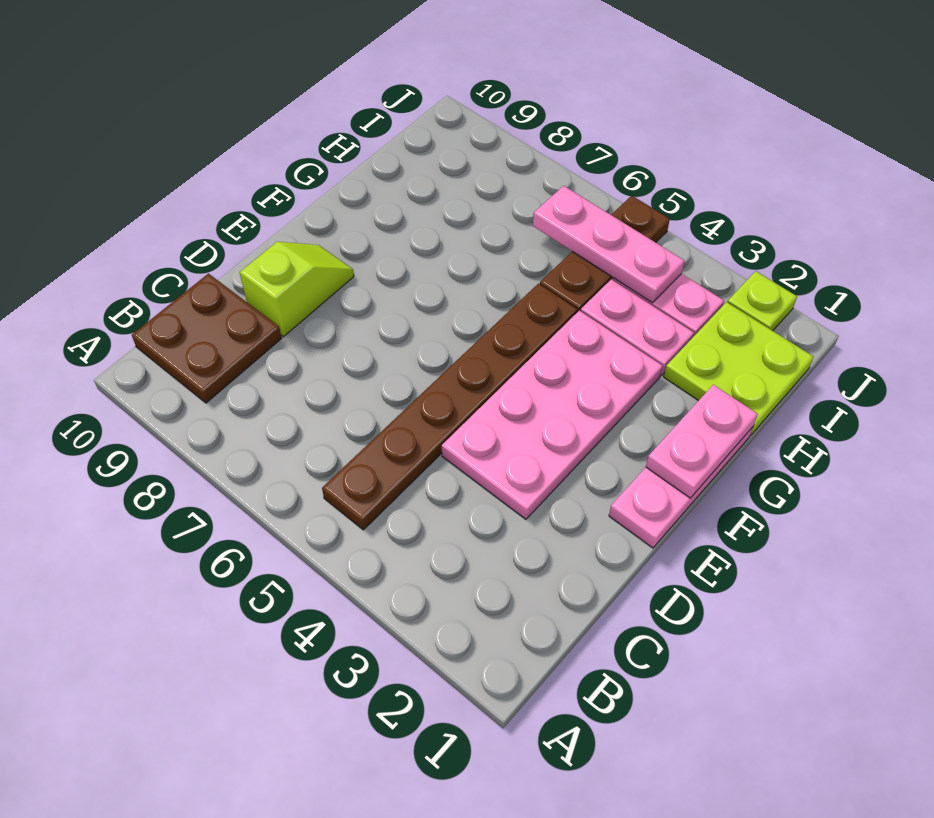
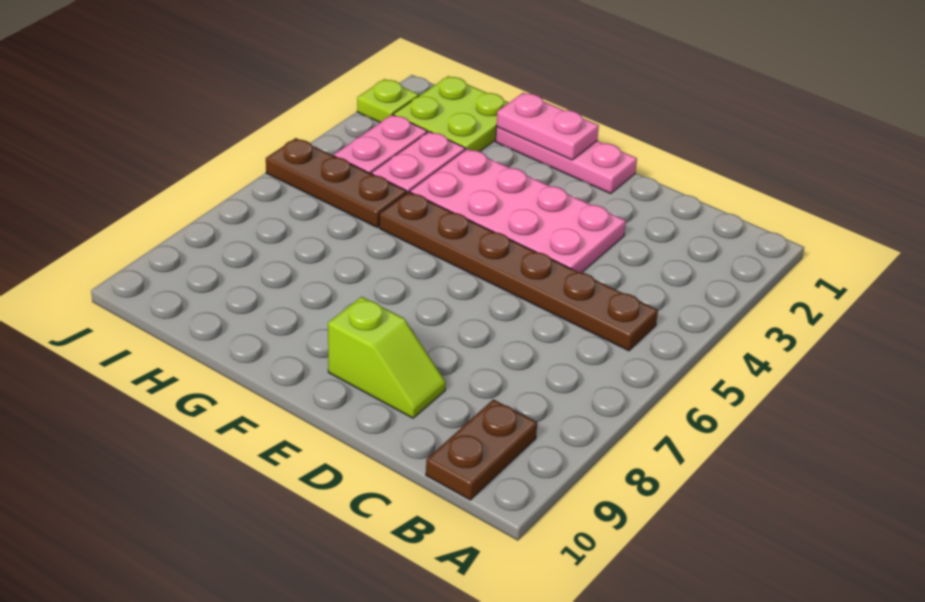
brown 2x2 plate [132,274,282,403] -> brown 1x2 plate [426,399,537,500]
lime 1x2 slope [240,242,354,337] -> lime 1x2 slope turned to [328,297,446,418]
pink 1x3 plate [533,186,684,303] -> none

